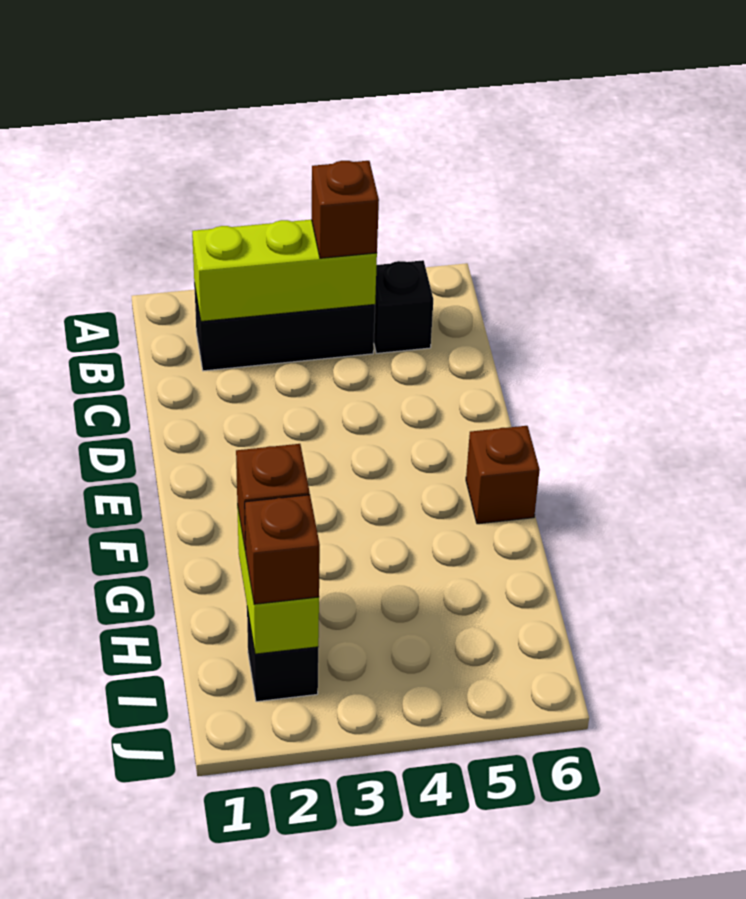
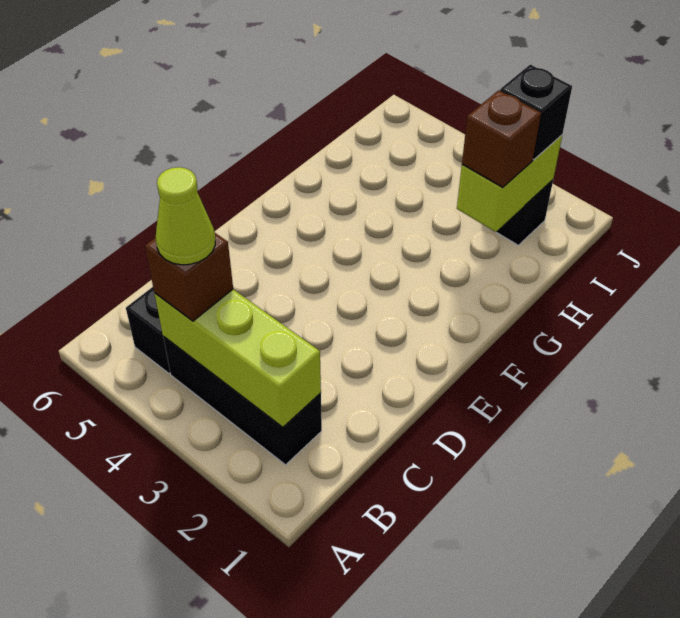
none -> lime 1x1 cone [156,167,215,265]
brown 1x1 brick [466,426,540,524] -> none
brown 1x1 brick [245,495,320,604] -> black 1x1 brick [500,64,572,159]

